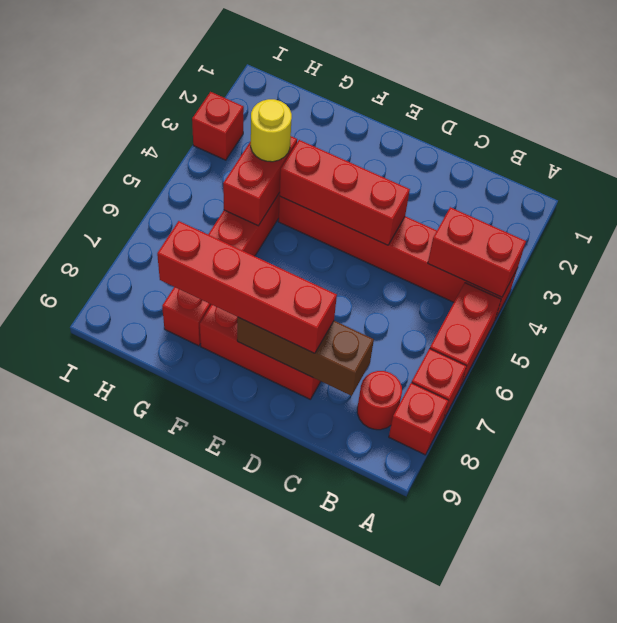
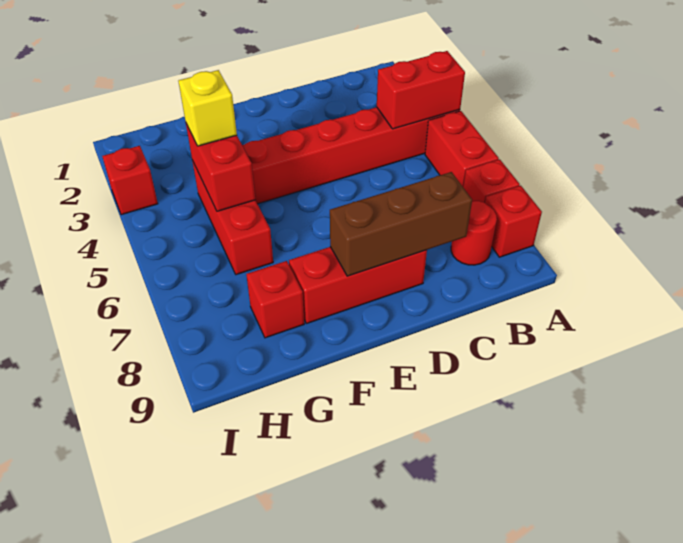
red 1x3 brick [280,140,410,245] -> none
red 1x4 brick [157,221,337,353] -> none
yellow 1x1 round brick [251,99,292,162] -> yellow 1x1 brick [178,70,237,146]

